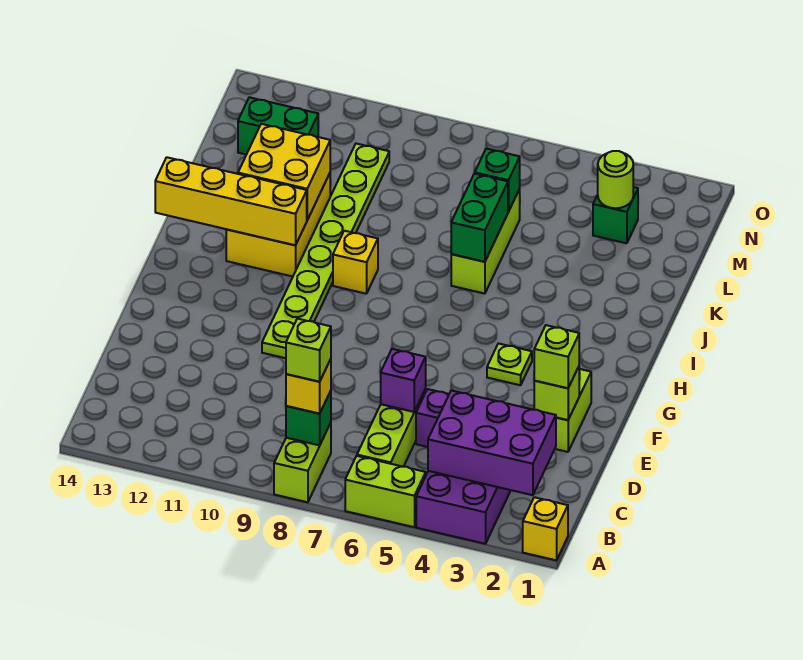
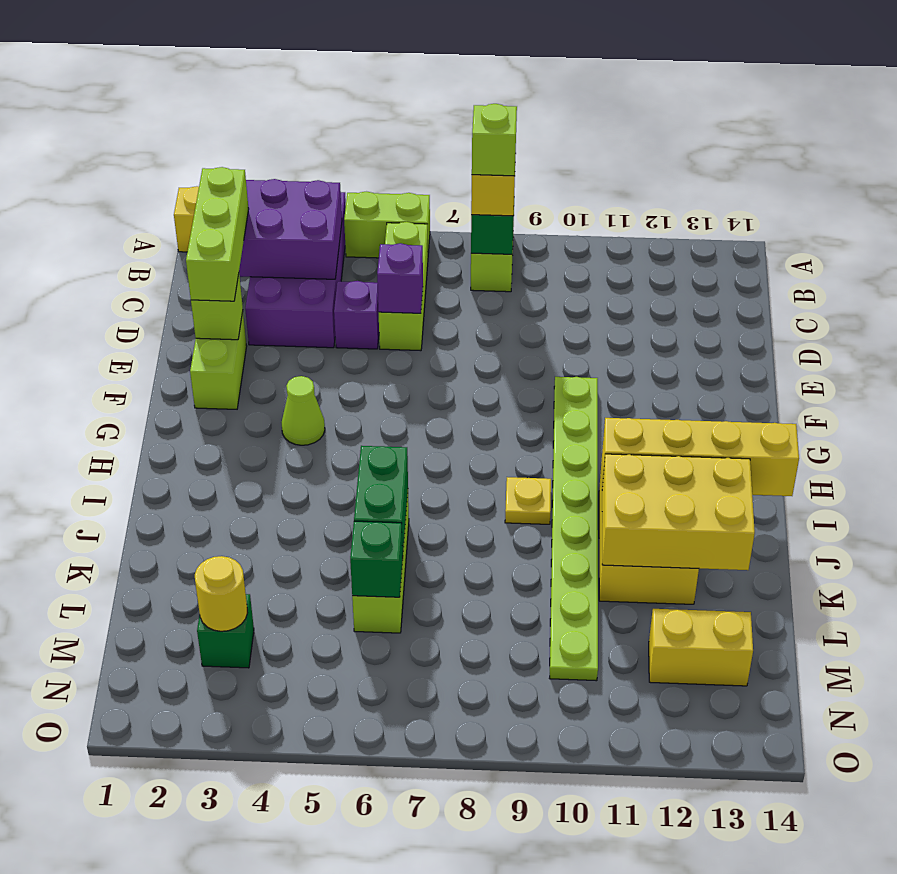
lime 1x1 brick [534,325,579,388] -> lime 1x3 brick [186,167,249,301]
lime 1x1 plate [487,343,532,385] -> lime 1x1 cone [281,376,325,445]
yellow 1x1 brick [333,231,378,294] -> yellow 1x1 plate [505,477,551,524]
yellow 2x2 brick [238,124,330,220] -> yellow 2x3 brick [602,454,755,570]
lime 1x1 round brick [598,151,633,208] -> yellow 1x1 round brick [195,556,248,631]
green 1x2 brick [238,97,318,155] -> yellow 1x2 brick [649,609,753,686]

